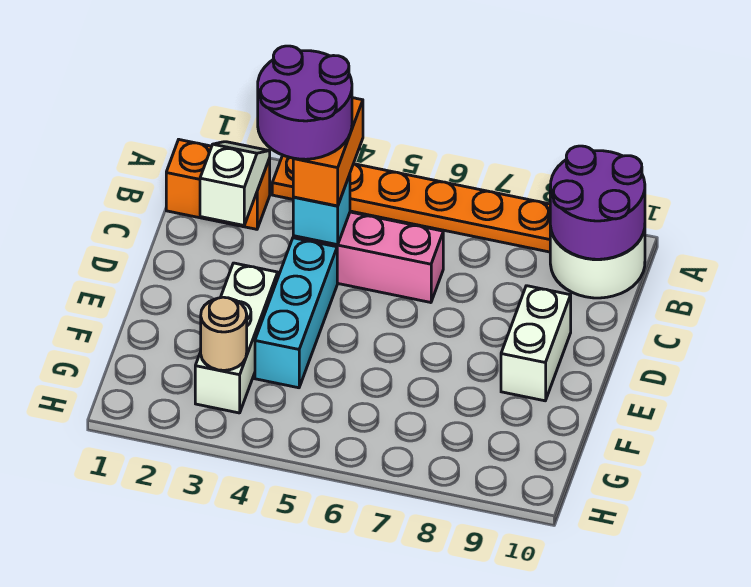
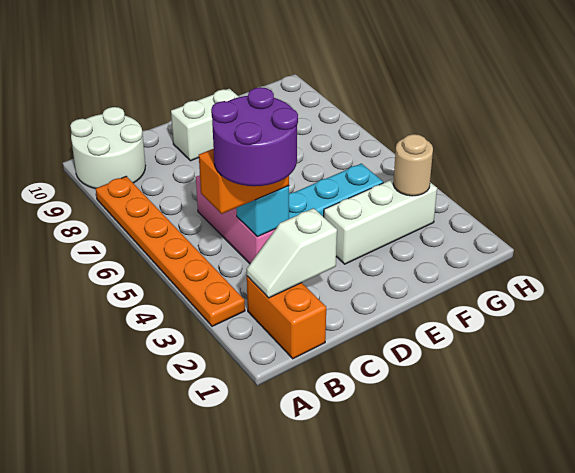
purple 2x2 round brick [550,146,645,259] -> none

